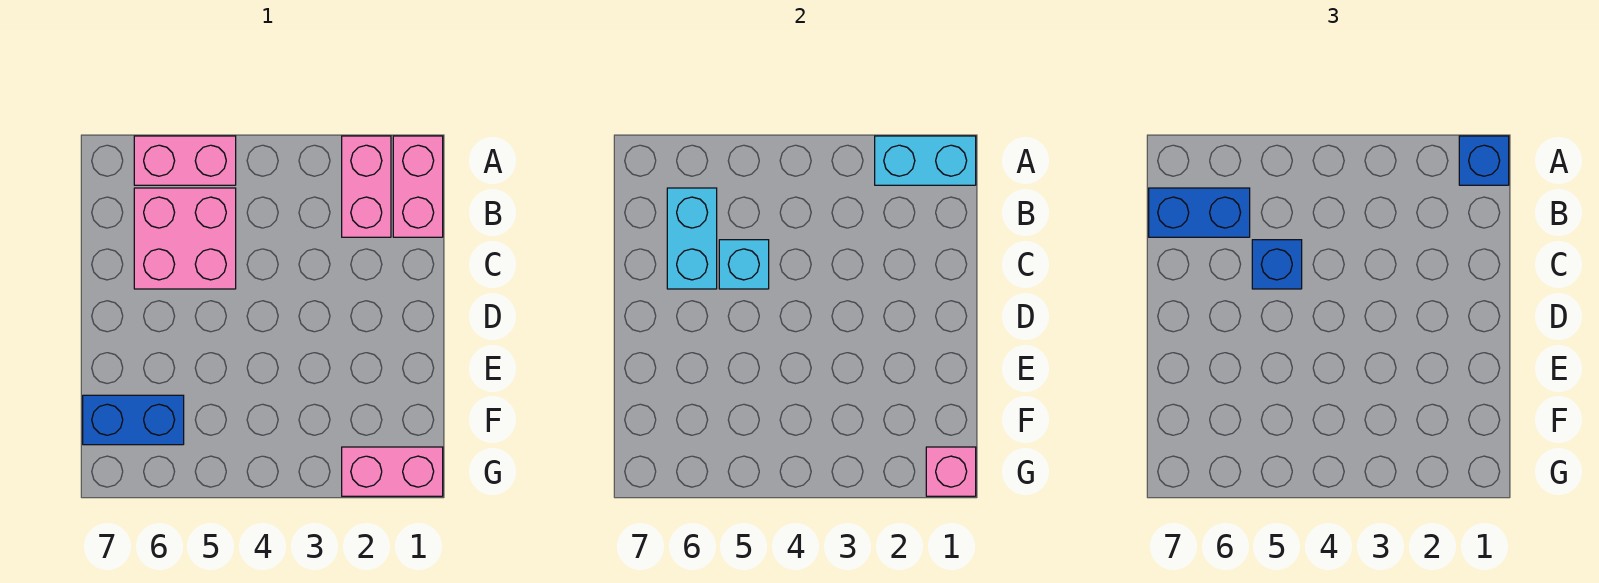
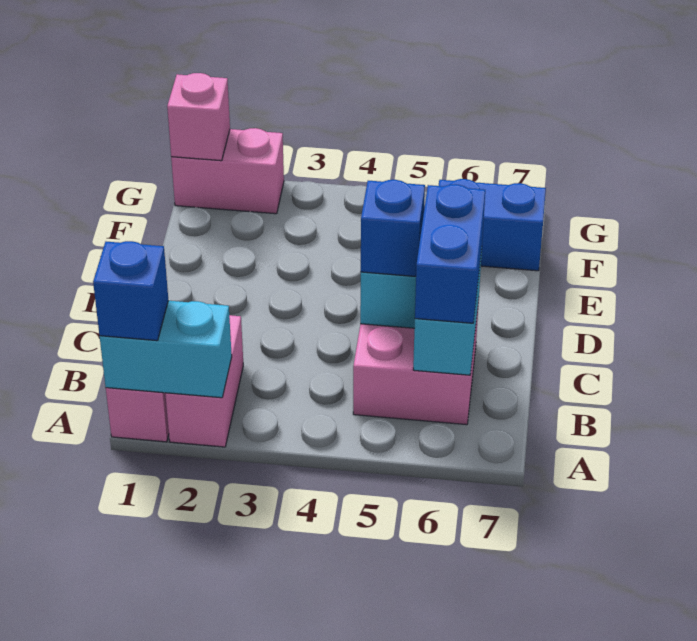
pink 1x2 brick [134,136,236,185] -> none
blue 1x2 brick [1149,188,1250,237] -> blue 1x2 brick turned to [415,184,485,323]

